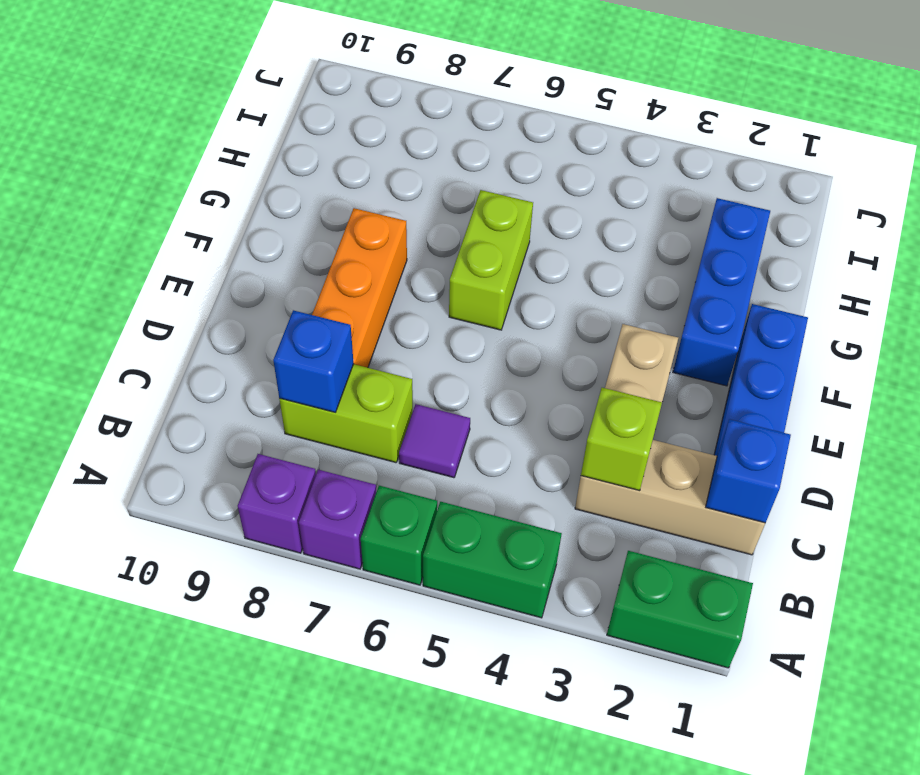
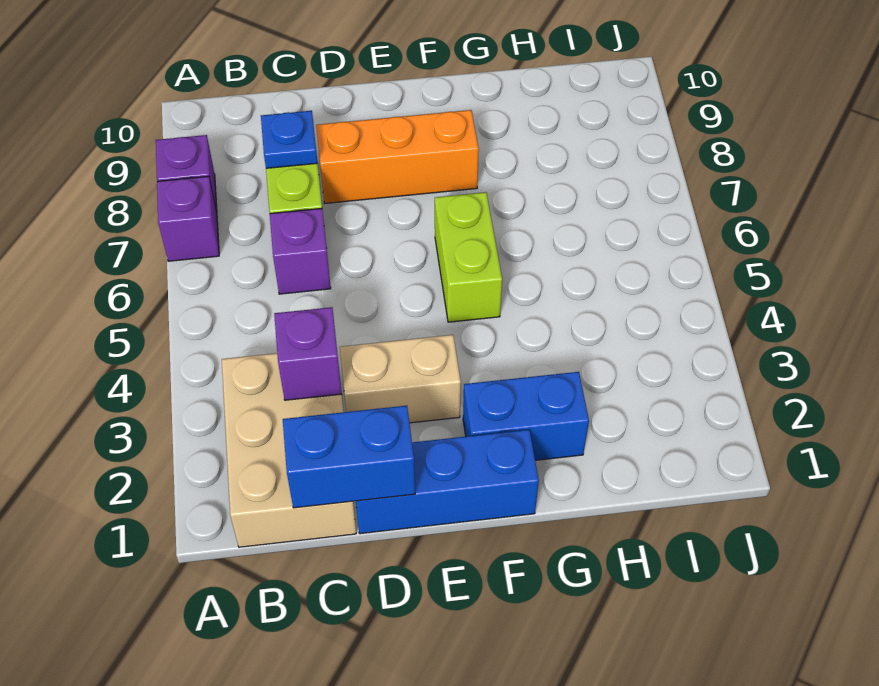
green 1x2 brick [607,551,753,668] -> none
green 1x2 brick [423,502,562,618] -> none
green 1x1 brick [361,486,437,585] -> none
tan 1x3 brick [575,440,765,555] -> tan 2x3 brick [222,353,356,547]
blue 1x1 brick [706,419,791,523] -> blue 1x2 brick [283,406,415,508]
lime 1x1 brick [581,388,662,491] -> purple 1x1 brick [274,307,342,400]
purple 1x1 tile [399,404,470,478] -> purple 1x1 brick [270,208,331,294]
blue 1x1 brick [273,310,354,412] -> blue 1x1 plate [261,111,318,168]
blue 1x3 brick [673,198,770,386] -> blue 1x2 brick [463,372,589,460]
lime 1x2 brick [449,190,533,330] -> lime 1x2 brick turned to [435,192,502,322]

